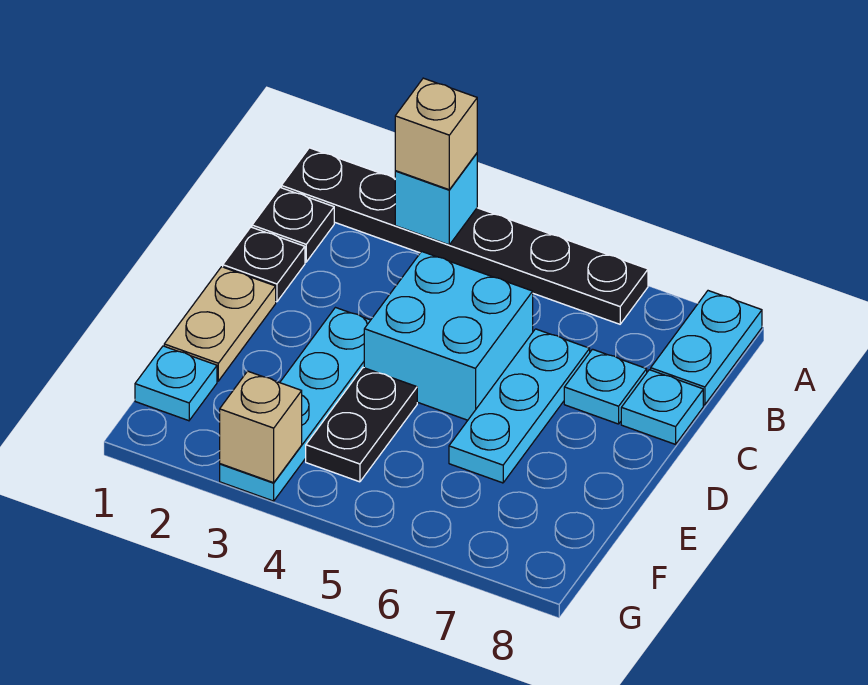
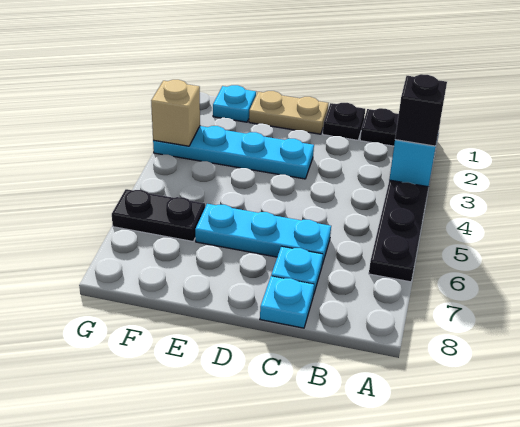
tan 1x1 brick [395,78,477,190] -> black 1x1 brick [395,74,447,146]
cyan 1x2 plate [651,291,762,405] -> none
cyan 2x2 brick [364,251,533,420] -> none
black 1x2 plate [306,368,417,482] -> black 1x2 plate moved to [112,189,205,241]

